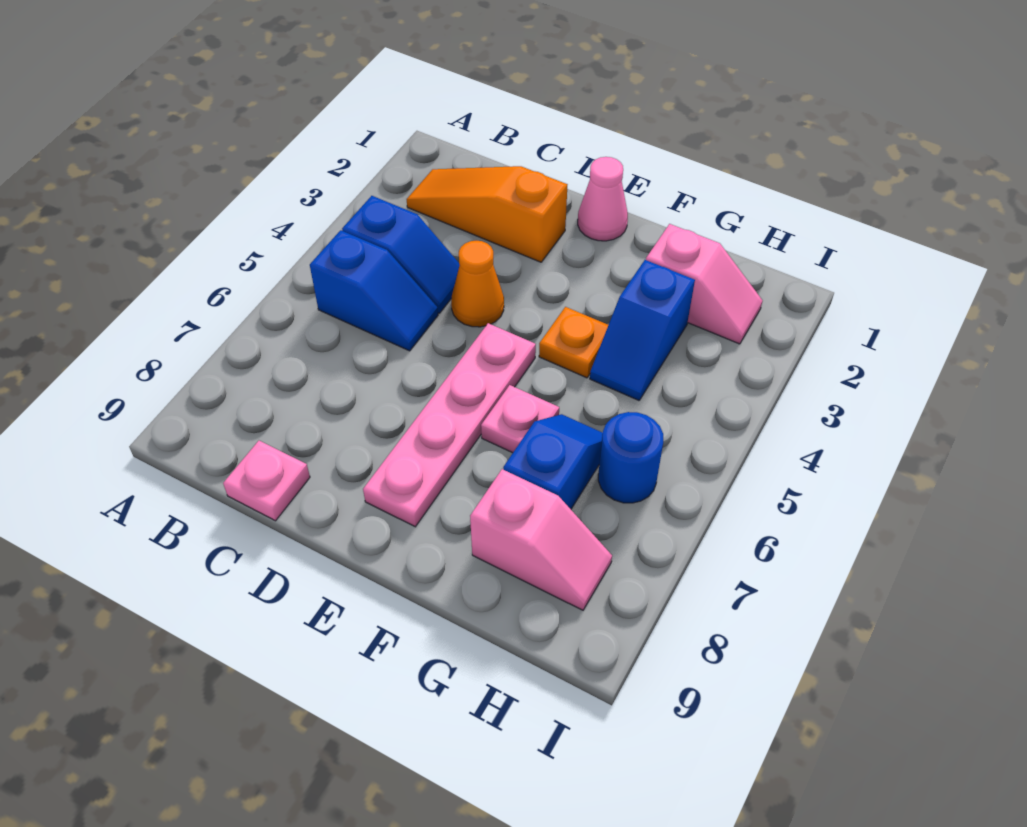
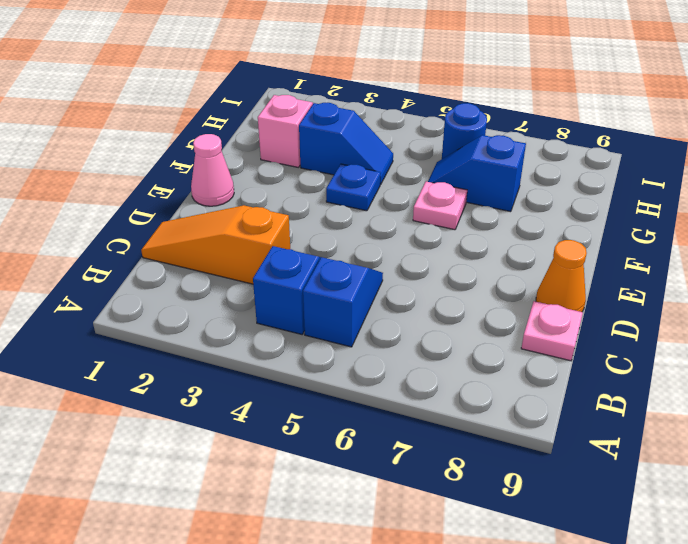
orange 1x3 slope [407,166,567,262] -> orange 1x3 slope turned to [141,205,290,284]
orange 1x1 cone [451,241,504,327] -> orange 1x1 cone moved to [536,240,587,312]
pink 1x4 plate [363,323,536,527] -> none
orange 1x1 plate [539,307,608,378] -> blue 1x1 plate [326,164,381,211]
pink 1x2 slope [470,469,612,610] -> none

